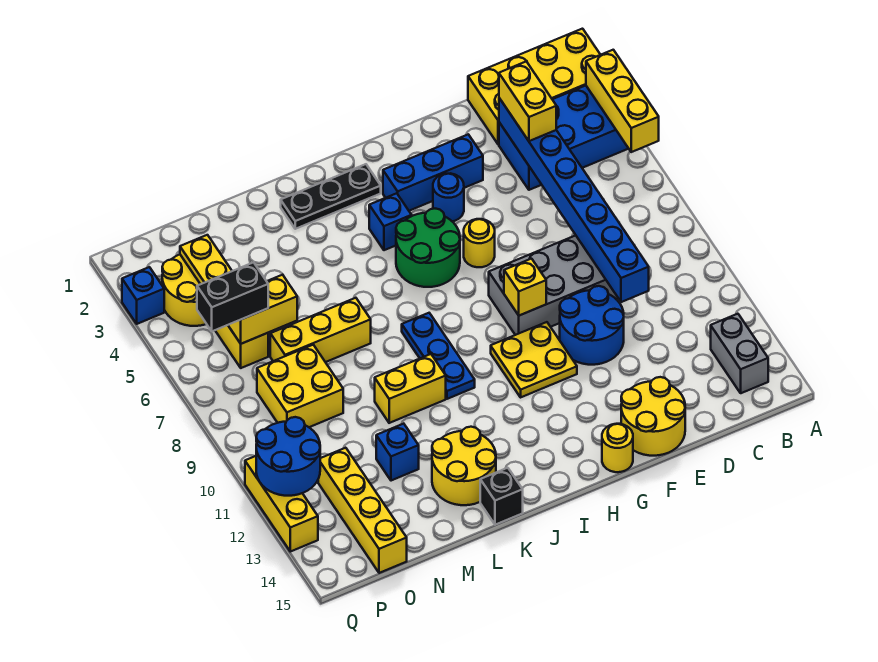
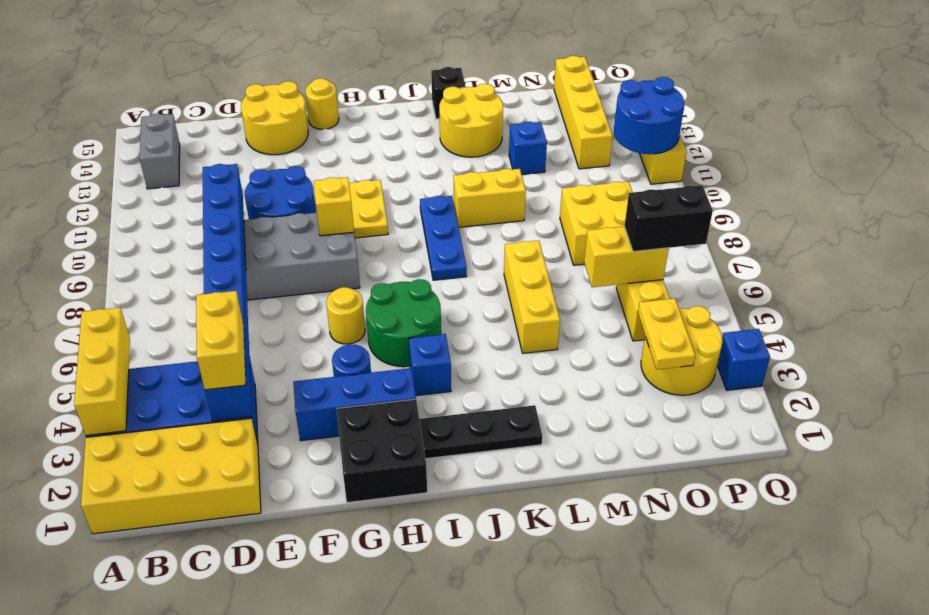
none -> black 2x2 brick [337,399,427,503]
yellow 1x3 brick [270,298,371,362] -> yellow 1x3 brick turned to [504,241,560,353]

